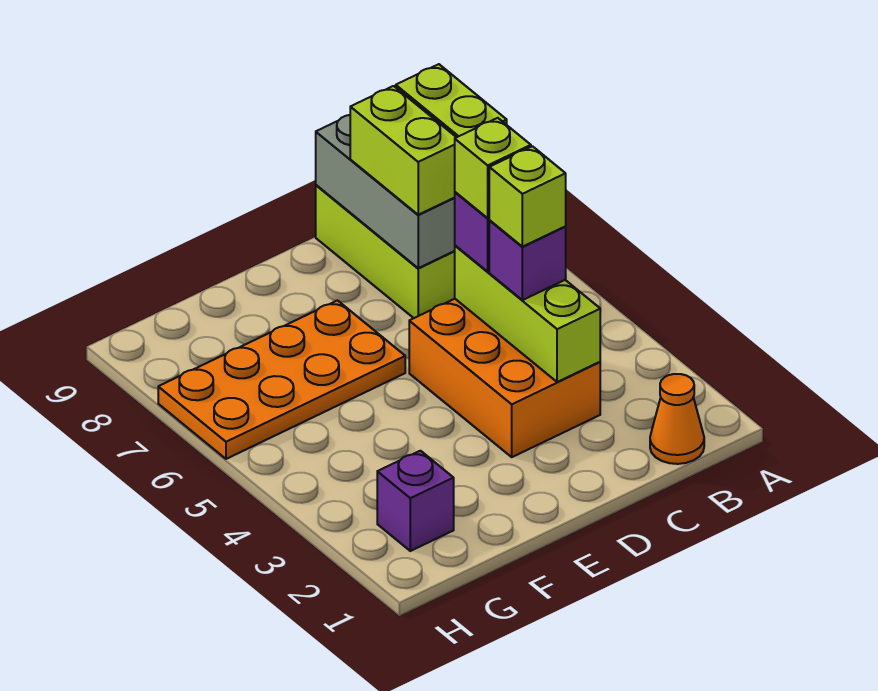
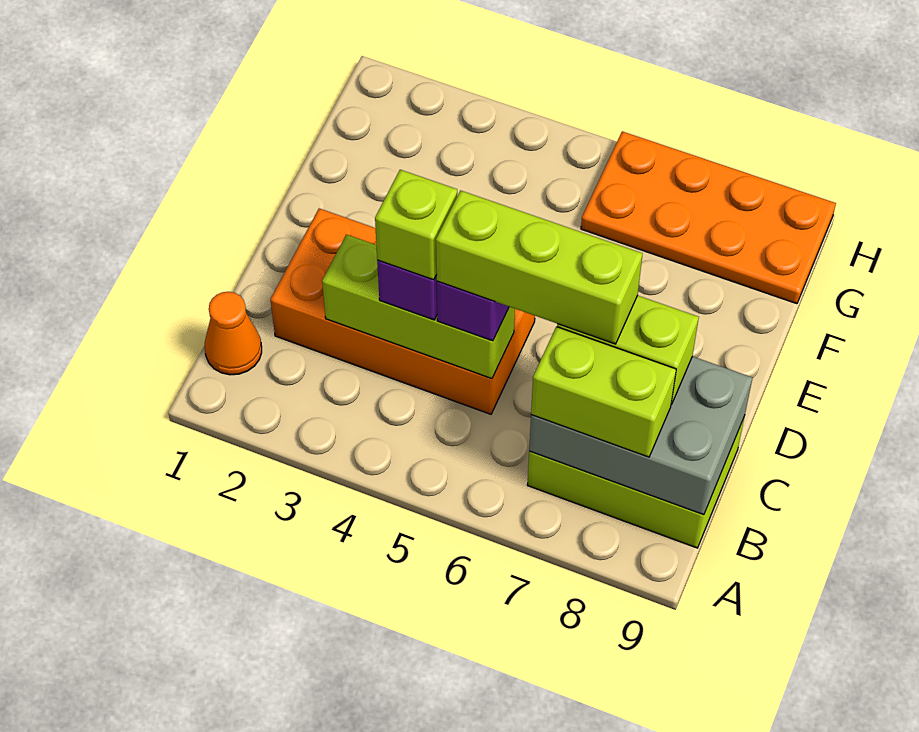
orange 2x3 brick [409,299,600,457] -> orange 2x4 brick [270,208,535,414]
lime 1x1 brick [455,118,531,218] -> lime 1x3 brick [436,191,643,344]
orange 2x4 plate [158,300,405,459] -> orange 2x4 plate turned to [581,131,836,304]
purple 1x1 brick [377,451,454,551] -> none

